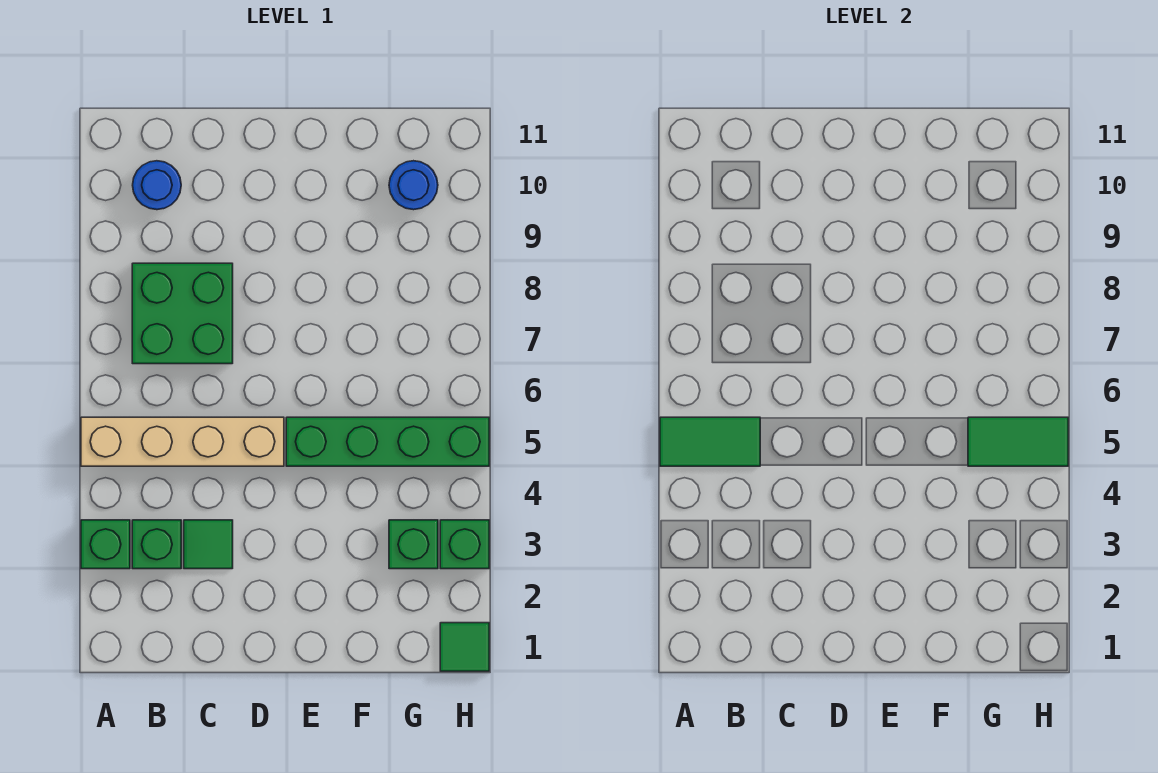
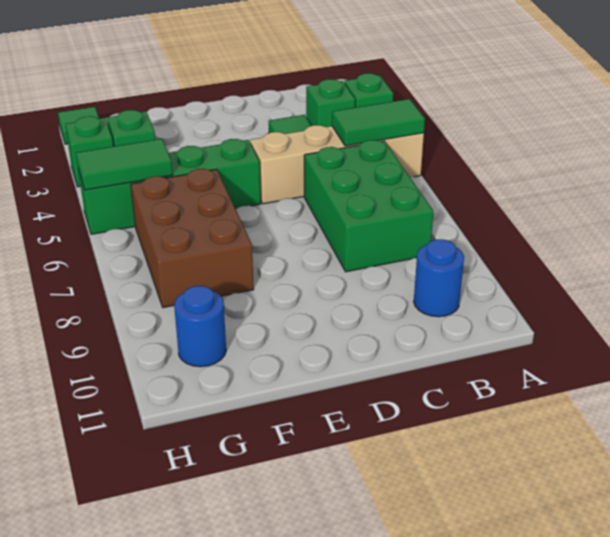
green 2x2 brick [132,263,233,364] -> green 2x3 brick [304,140,433,272]
none -> brown 2x3 brick [131,169,254,308]

